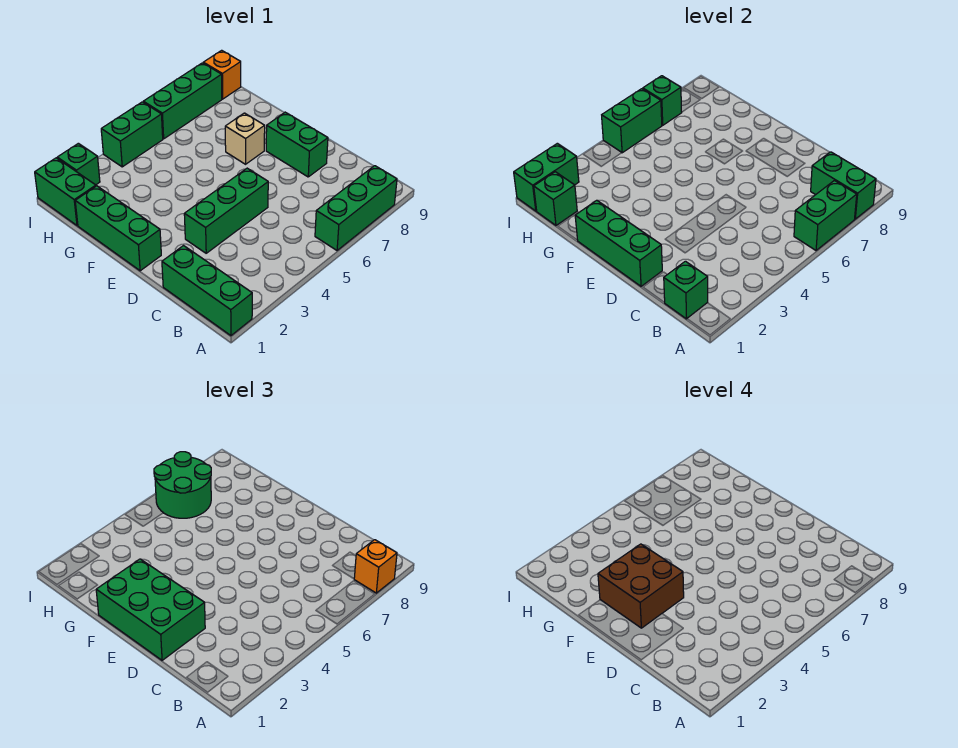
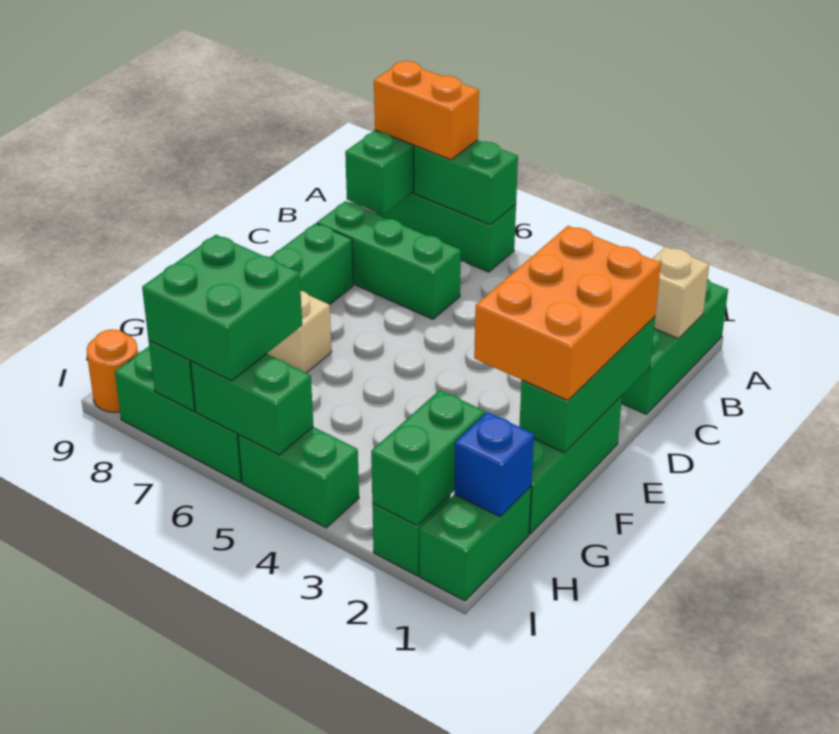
orange 1x1 brick [354,540,397,593] -> orange 1x2 brick [374,61,479,160]
green 1x1 brick [664,261,708,319] -> tan 1x1 brick [653,247,709,339]
green 2x3 brick [96,559,205,660] -> orange 2x3 brick [474,226,661,401]
green 1x3 brick [184,168,268,253] -> green 1x3 brick moved to [317,201,461,319]
brown 2x2 brick [598,544,684,628] -> none
green 1x1 brick [534,172,577,225] -> blue 1x1 brick [454,412,534,516]
green 2x2 round brick [154,452,211,518] -> green 2x2 brick [142,235,302,381]
green 1x2 brick [514,143,579,211] -> green 1x2 brick turned to [371,390,485,526]
orange 1x1 brick [203,50,241,99] -> orange 1x1 round brick [87,329,138,412]

